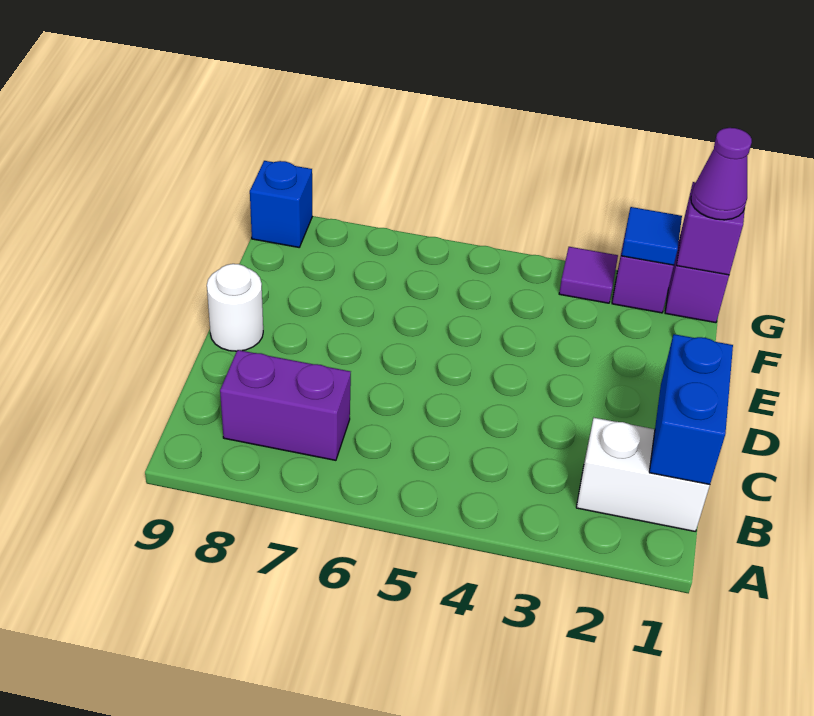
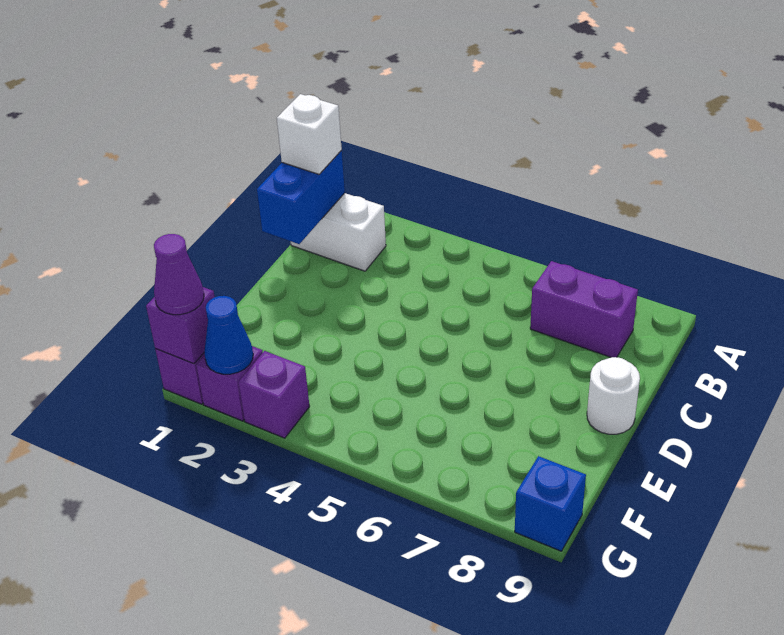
none -> white 1x1 brick [277,94,342,174]
blue 1x1 tile [622,207,682,265] -> blue 1x1 cone [204,296,253,374]
purple 1x1 tile [559,247,618,303] -> purple 1x1 brick [238,351,310,438]

